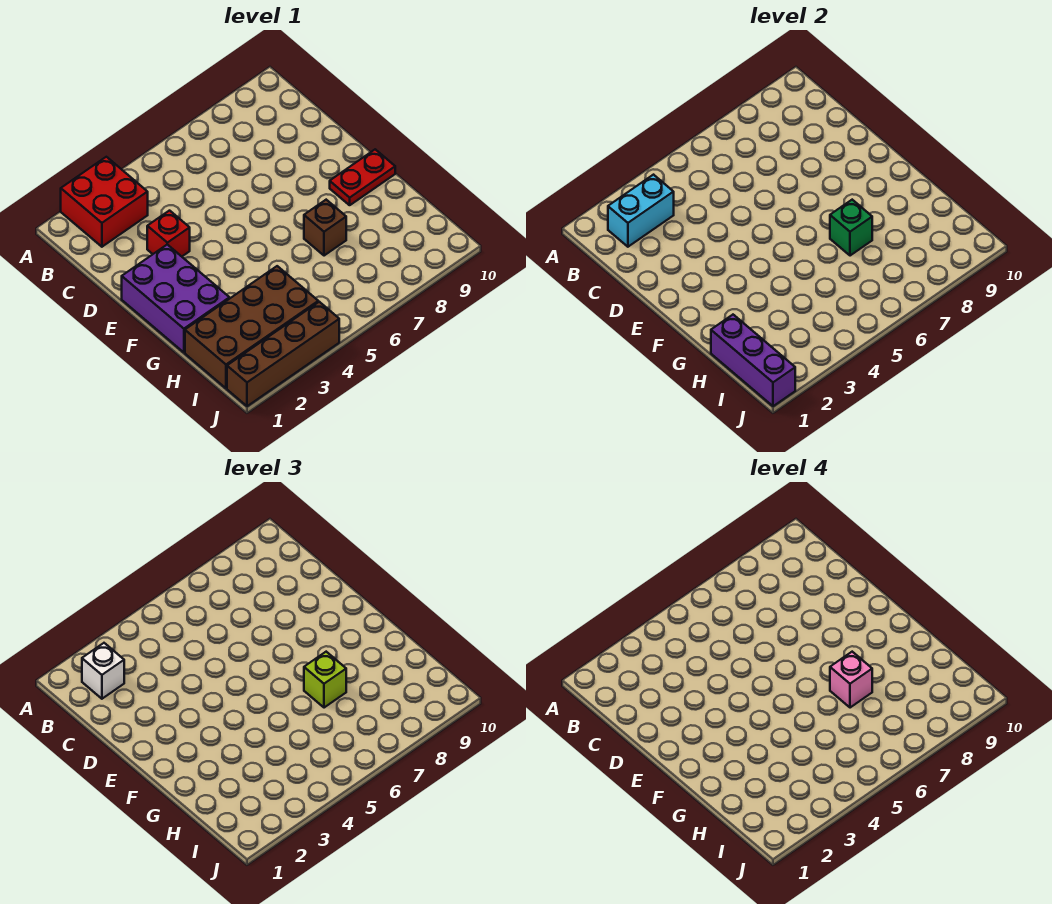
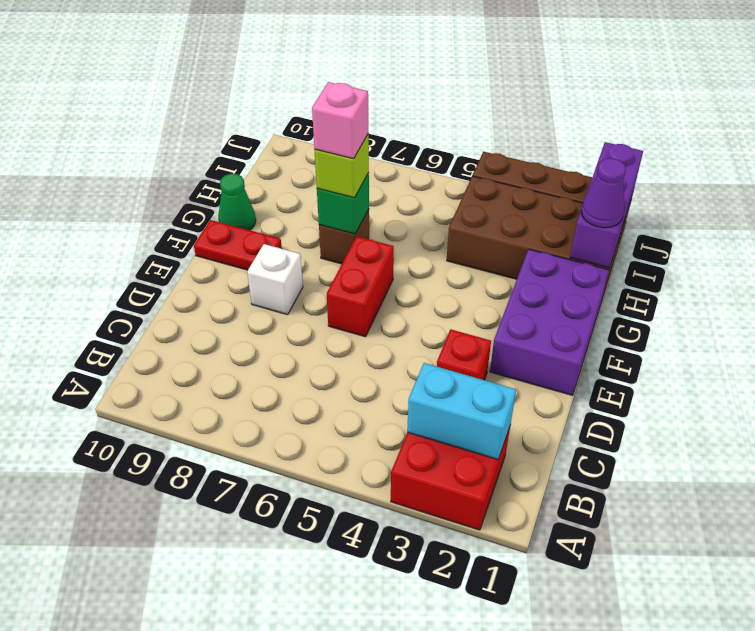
white 1x1 brick [82,643,124,699] -> white 1x1 brick moved to [247,244,303,315]
none -> red 1x2 brick [327,236,394,337]
none -> green 1x1 cone [218,174,256,230]
none -> purple 1x1 cone [581,158,626,228]

